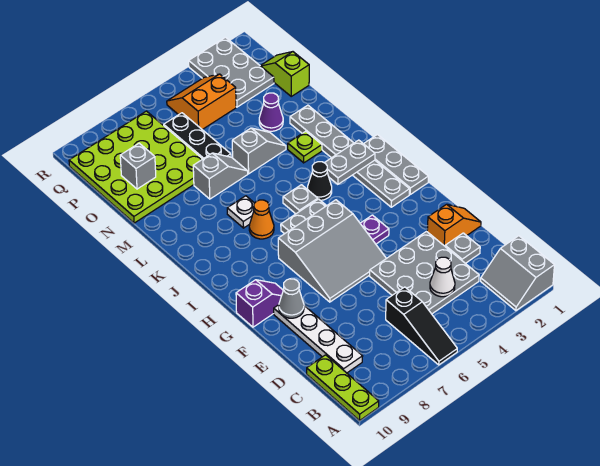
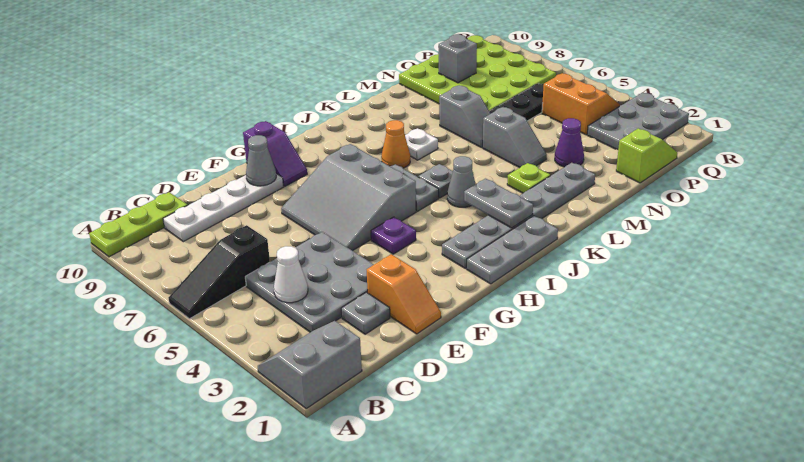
black 1x1 cone [307,162,332,200] -> grey 1x1 cone [447,156,475,207]

